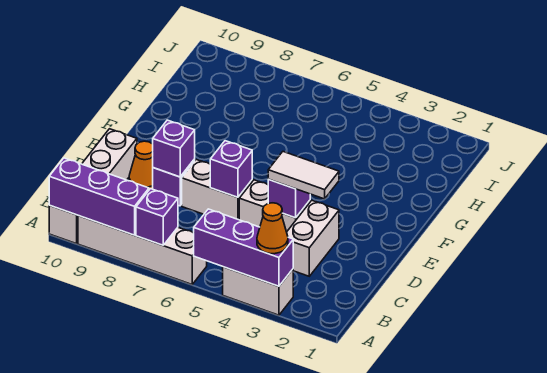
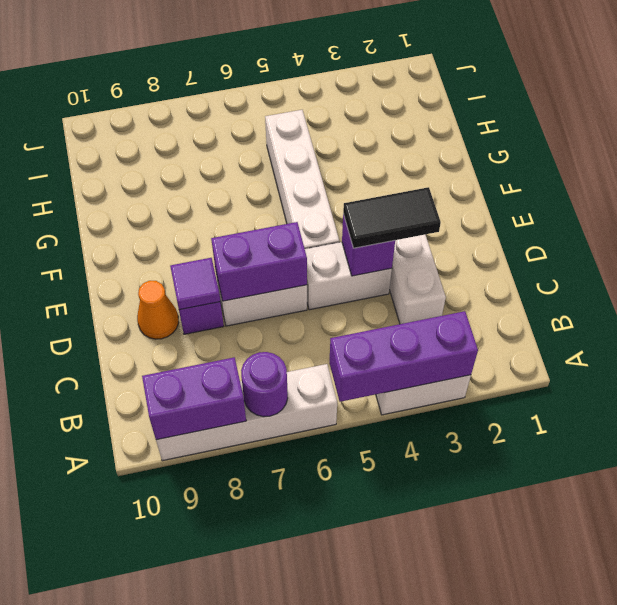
orange 1x1 cone [257,203,288,254] -> none
purple 1x1 brick [136,189,178,245] -> purple 1x1 round brick [241,352,288,417]
purple 1x3 brick [49,158,149,235] -> purple 1x2 brick [142,357,246,440]
white 1x4 brick [49,129,137,244] -> white 1x4 brick moved to [265,110,339,249]
white 1x2 tile [268,152,339,199] -> black 1x2 tile [343,187,441,248]
purple 1x1 brick [210,141,252,197] -> purple 1x2 brick [211,222,307,301]
purple 1x1 brick [153,120,195,177] -> purple 1x1 tile [170,258,220,310]

